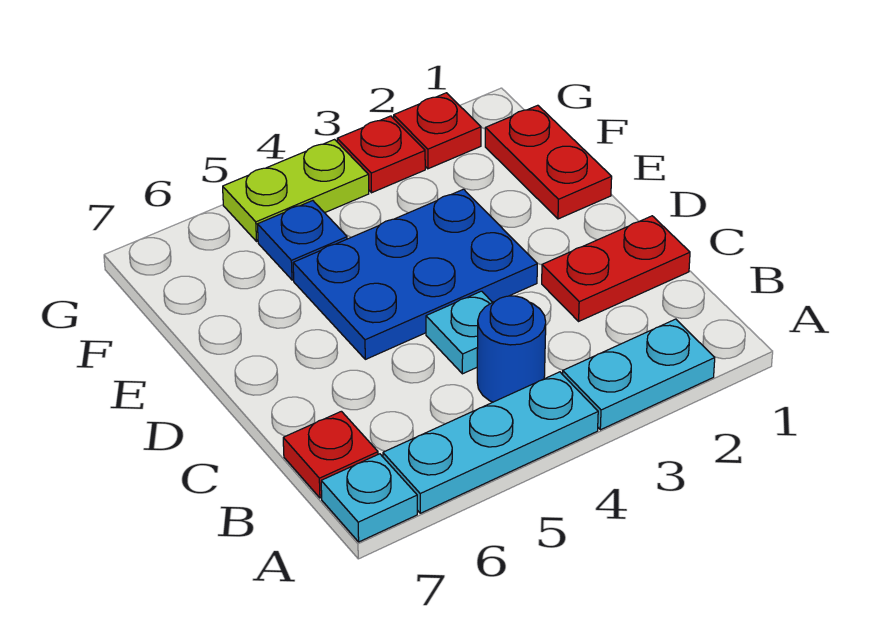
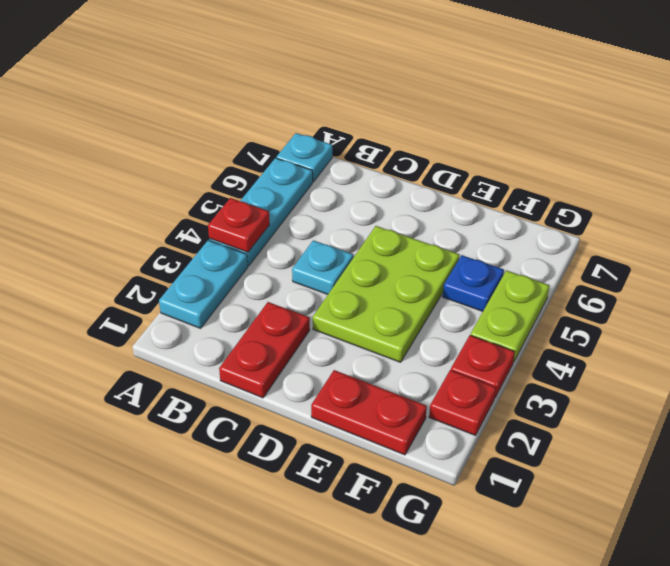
blue 1x1 round brick [477,296,546,402] -> none
red 1x1 plate [283,411,378,498] -> red 1x1 plate moved to [208,198,270,252]
blue 2x3 plate [293,189,537,359] -> lime 2x3 plate [313,226,459,362]

